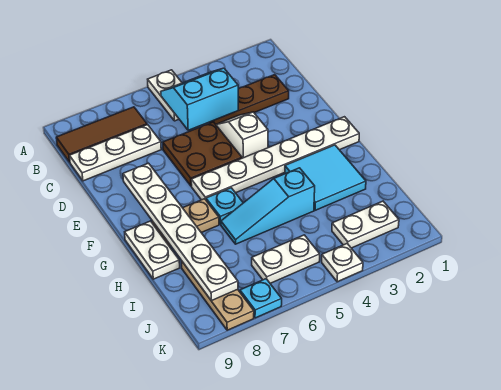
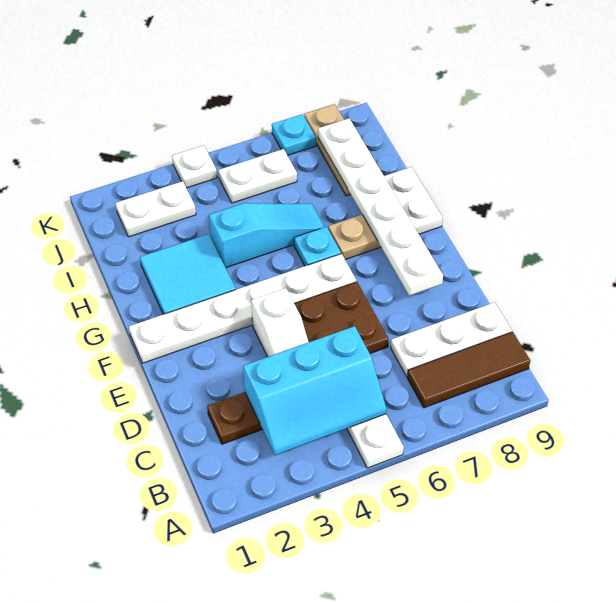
cyan 2x2 slope [161,68,238,130] -> cyan 2x3 slope [243,326,387,455]

